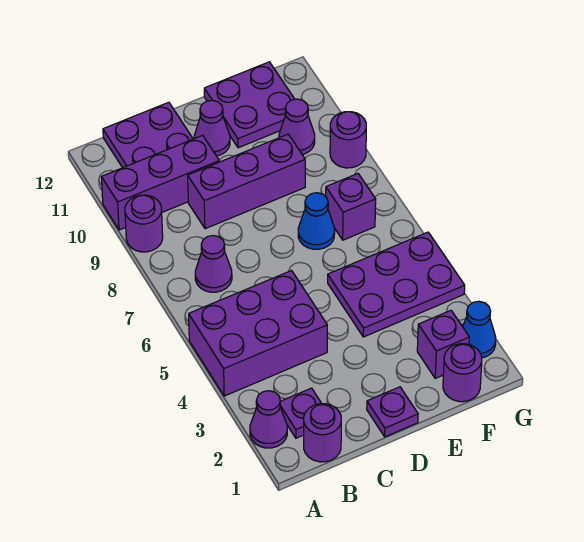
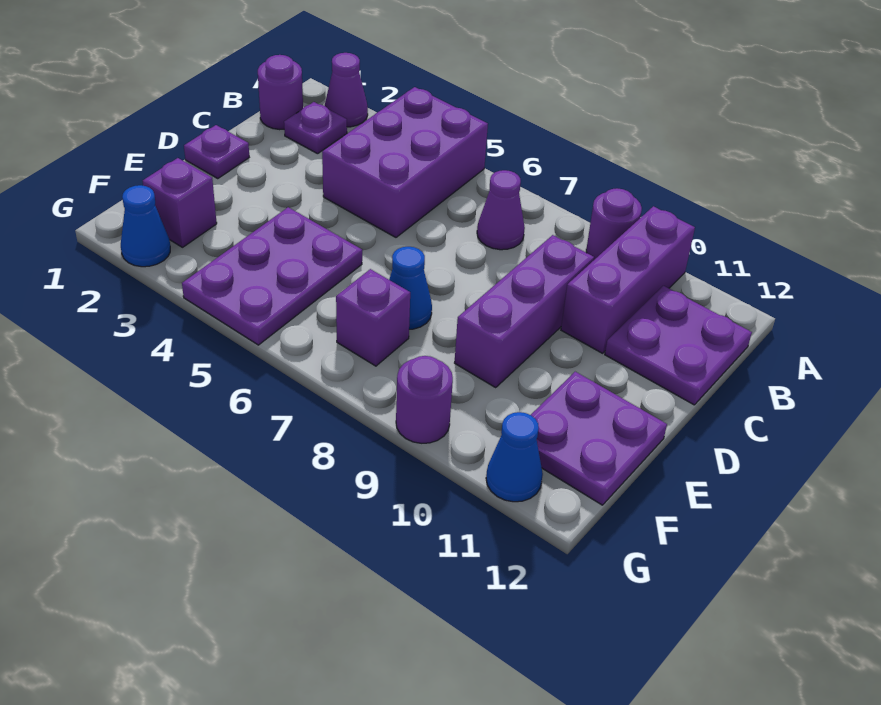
purple 1x1 cone [194,100,230,156] -> none
purple 1x1 round brick [443,344,482,402] -> none
purple 1x1 cone [279,99,315,155] -> none
none -> blue 1x1 cone [486,412,543,502]

